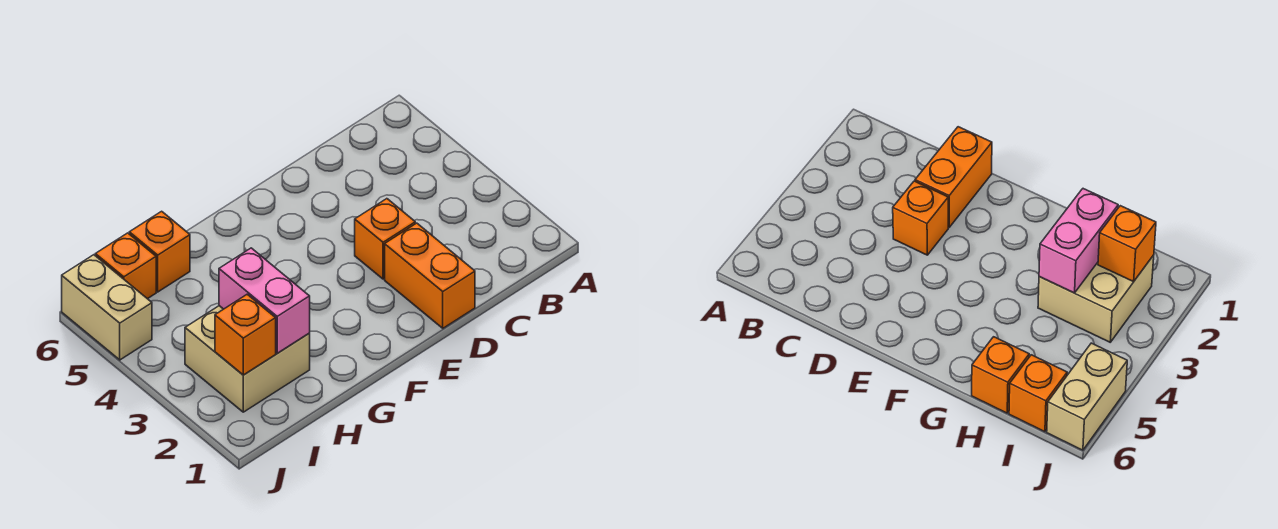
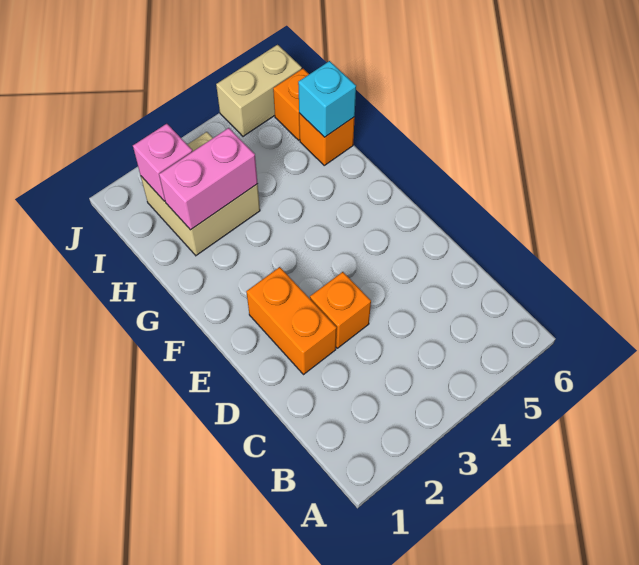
orange 1x2 brick [385,223,475,328] -> orange 1x2 brick turned to [246,267,337,375]
none -> cyan 1x1 brick [298,61,356,137]
orange 1x1 brick [215,294,276,375] -> pink 1x1 brick [133,124,192,201]

